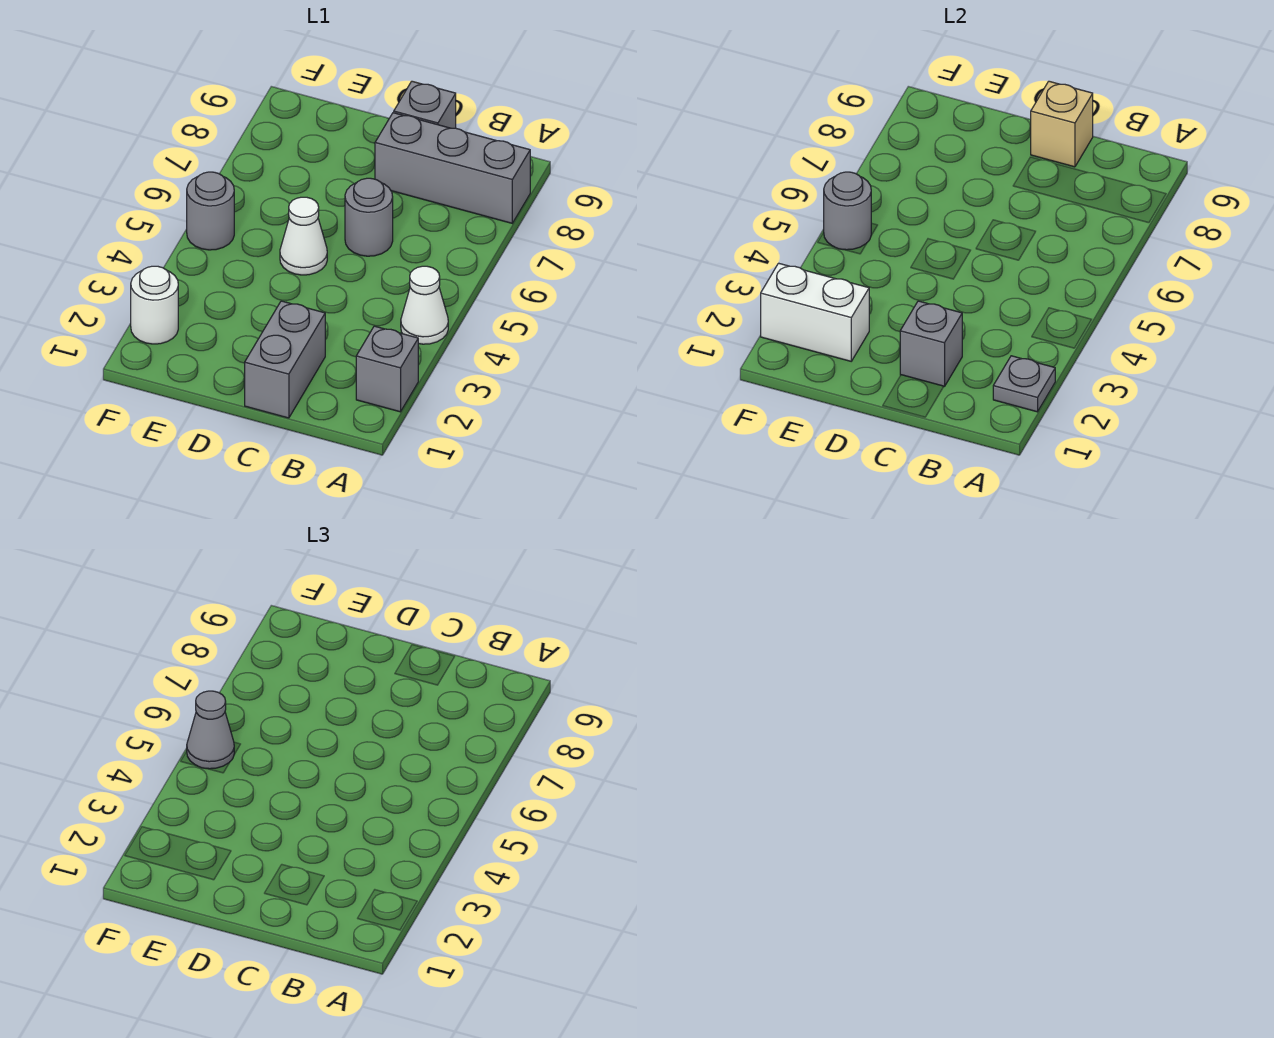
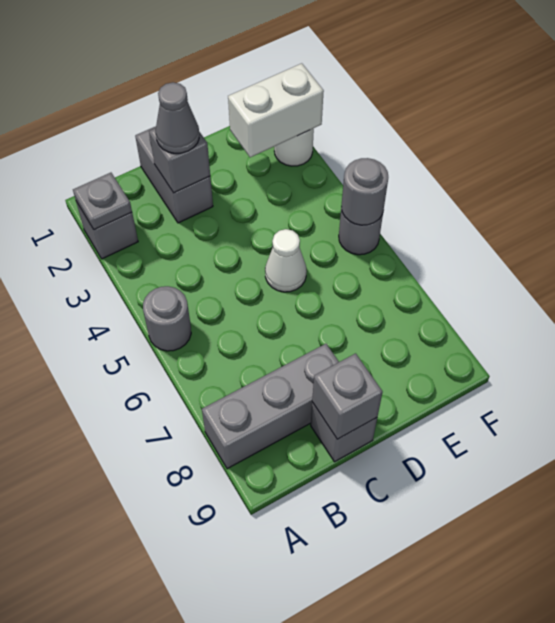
white 1x1 cone [401,266,448,344] -> none
grey 1x1 round brick [345,178,393,256] -> grey 1x1 round brick moved to [143,286,191,351]
tan 1x1 brick [1031,81,1093,167] -> grey 1x1 brick [312,353,382,439]
grey 1x1 cone [187,691,234,769] -> grey 1x1 cone moved to [156,82,199,153]

